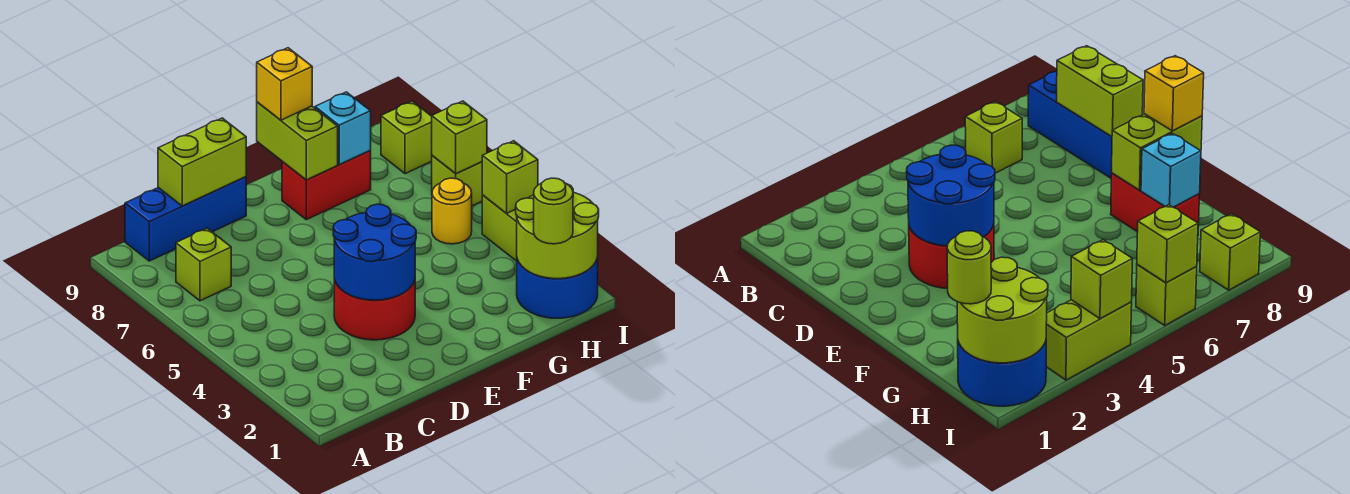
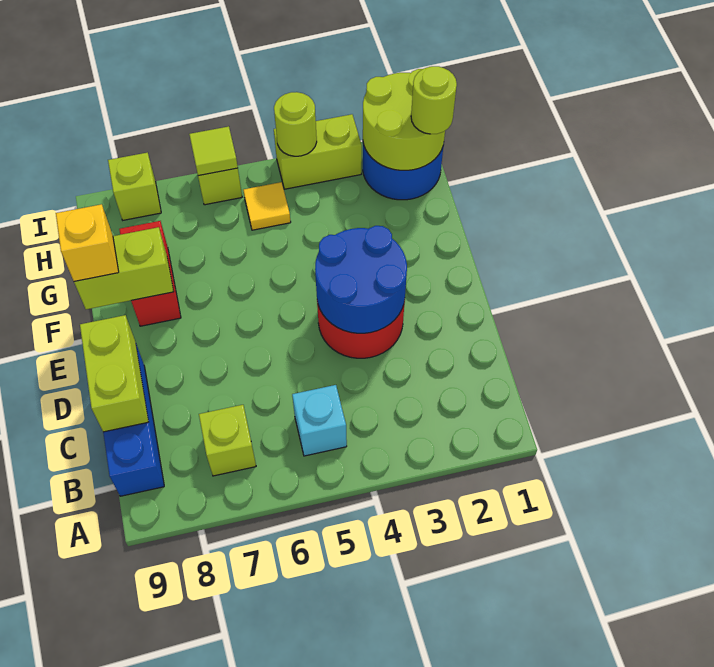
cyan 1x1 brick [315,92,371,164] -> cyan 1x1 brick moved to [292,385,347,456]
yellow 1x1 round brick [432,178,472,244] -> yellow 1x1 tile [243,182,291,230]
lime 1x1 brick [482,141,538,213] -> lime 1x1 round brick [274,92,317,156]
lime 1x1 brick [432,101,487,174] -> lime 1x1 tile [189,126,238,176]

